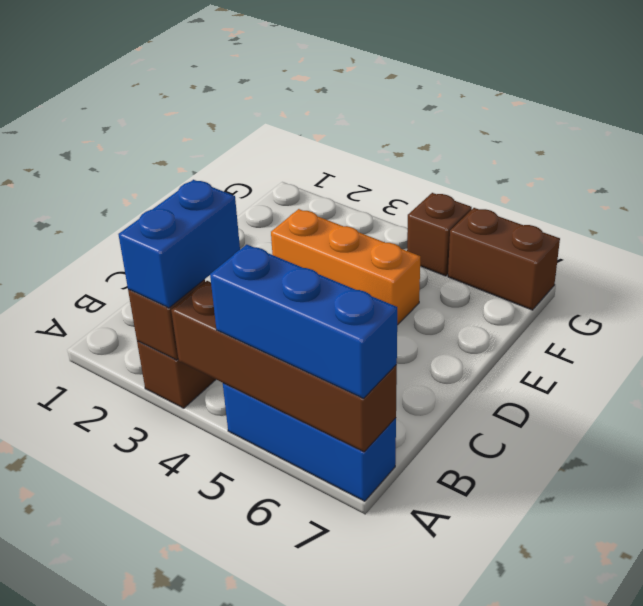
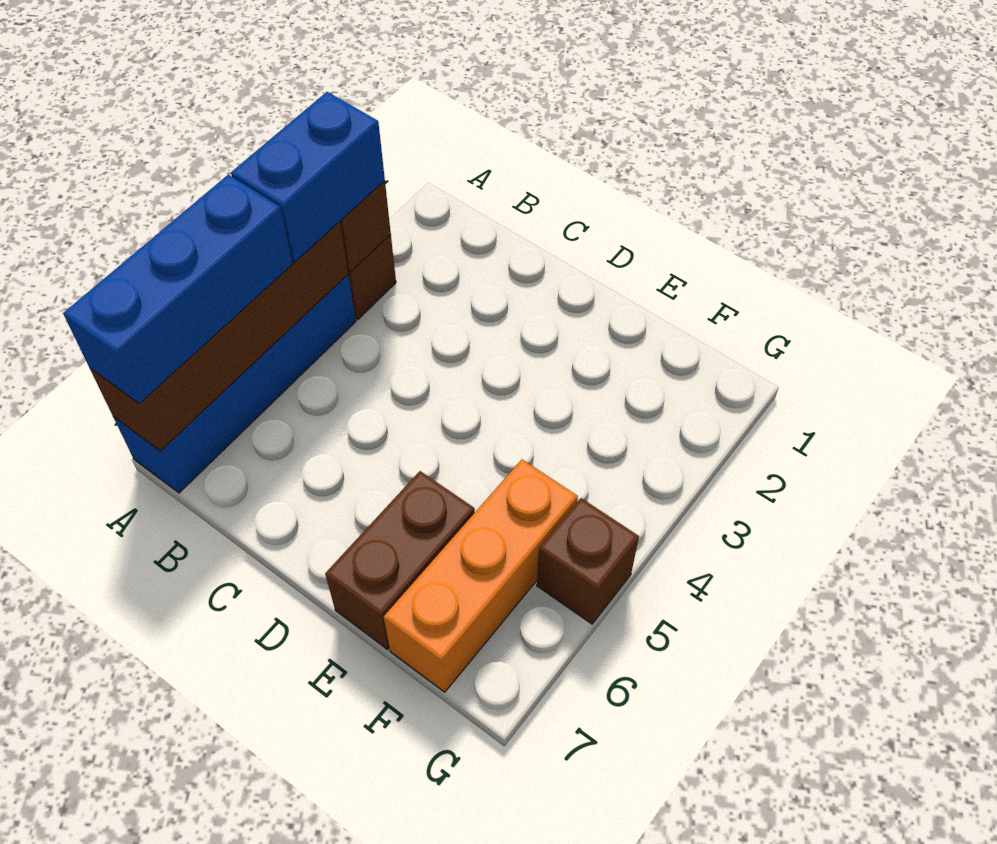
blue 1x2 brick [118,180,240,308] -> blue 1x2 brick turned to [231,92,385,262]
blue 1x3 brick [223,383,396,501] -> blue 1x4 brick [114,275,356,493]
orange 1x3 brick [271,209,420,325] -> orange 1x3 brick moved to [384,460,578,692]
brown 1x2 brick [448,208,560,310] -> brown 1x2 brick moved to [325,471,475,649]

